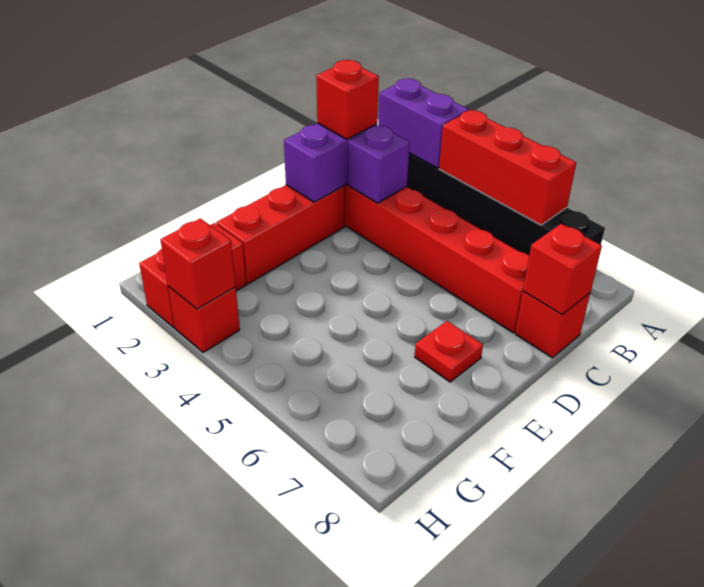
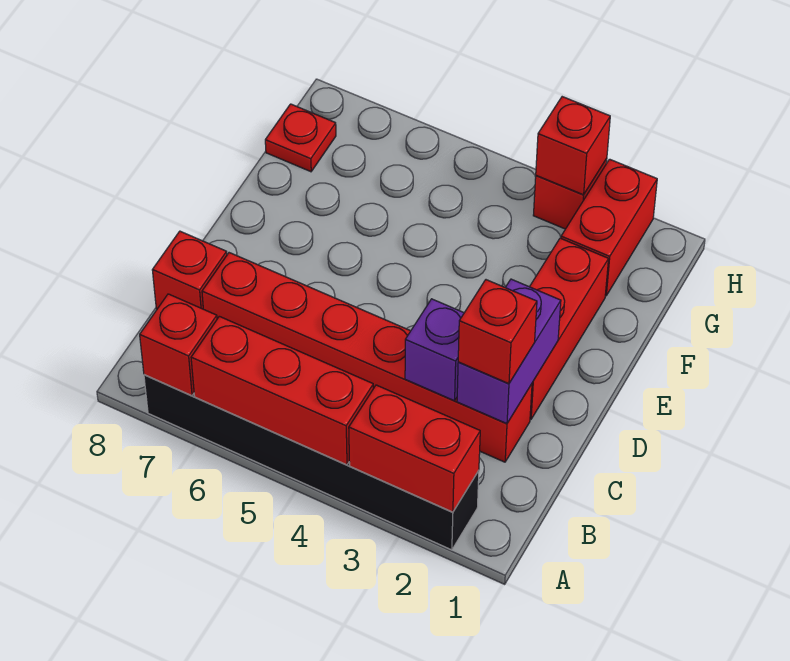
purple 1x2 brick [378,79,469,168] -> red 1x2 brick [349,385,480,512]
red 1x1 brick [523,224,602,315] -> red 1x1 brick moved to [140,294,217,396]
red 1x1 plate [415,321,483,382] -> red 1x1 plate moved to [265,104,336,172]

